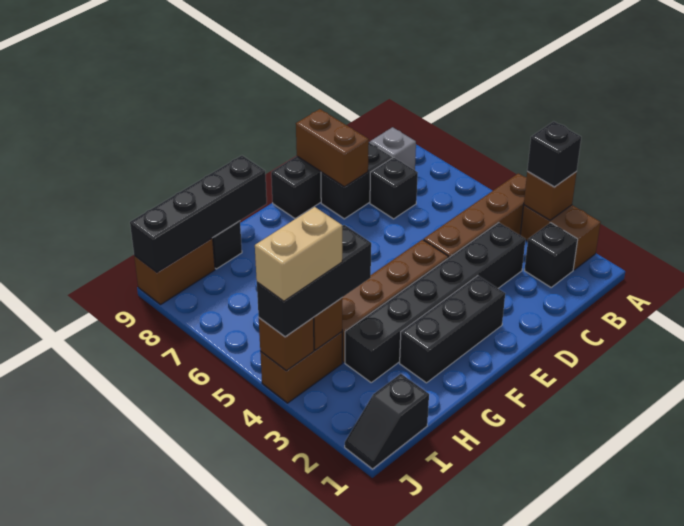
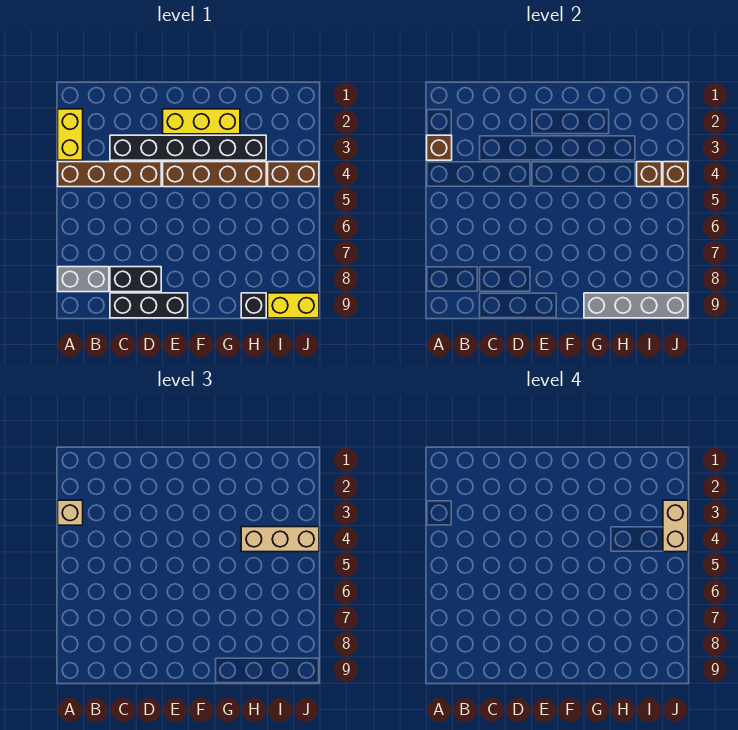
brown 1x2 brick [520,205,601,270] -> yellow 1x2 brick [58,109,83,160]
black 1x1 brick [527,121,581,187] -> tan 1x1 brick [58,500,83,525]
black 1x1 brick [524,223,578,287] -> none
grey 1x1 brick [370,127,416,170] -> grey 1x2 brick [58,267,109,292]
black 1x1 brick [370,157,418,219] -> none
brown 1x2 brick [296,109,369,187] -> none
black 1x3 brick [400,276,505,383] -> yellow 1x3 brick [163,109,240,134]
black 1x4 brick [130,155,267,272] -> grey 1x4 brick [584,293,688,318]
black 1x3 brick [257,225,371,337] -> tan 1x3 brick [241,527,319,552]
black 1x2 slope [345,374,429,469] -> none
tan 1x2 brick [255,207,342,301] -> tan 1x2 brick turned to [663,500,688,552]
brown 1x2 brick [134,238,215,305] -> yellow 1x2 brick [268,293,319,318]

